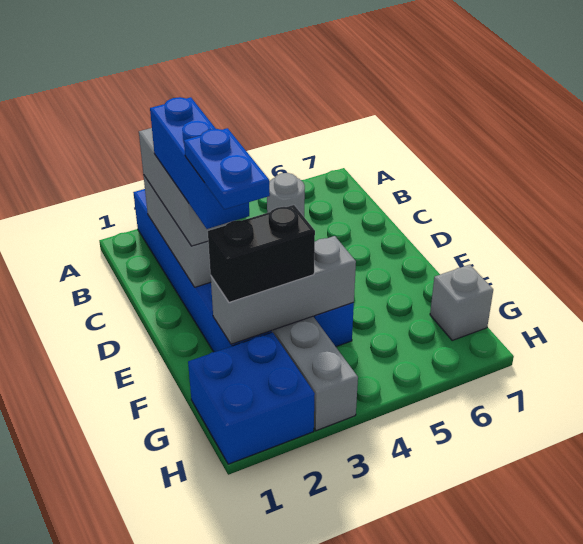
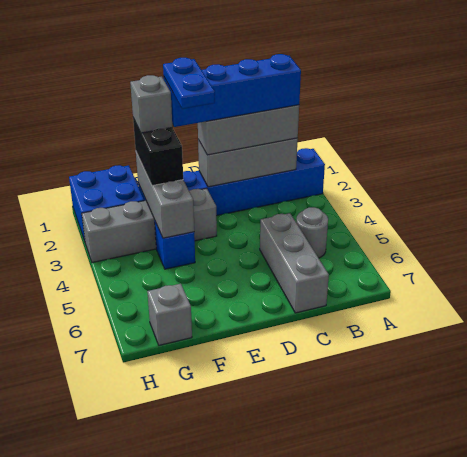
blue 1x3 brick [150,97,249,229] -> blue 1x4 brick [164,54,301,127]
none -> grey 1x3 brick [260,213,329,313]
blue 1x2 plate [184,128,270,209] -> blue 1x2 plate turned to [163,58,215,109]
none -> grey 1x1 brick [130,75,172,133]

